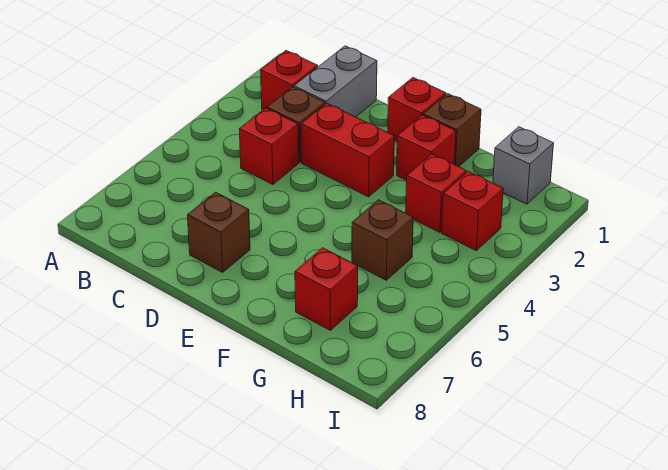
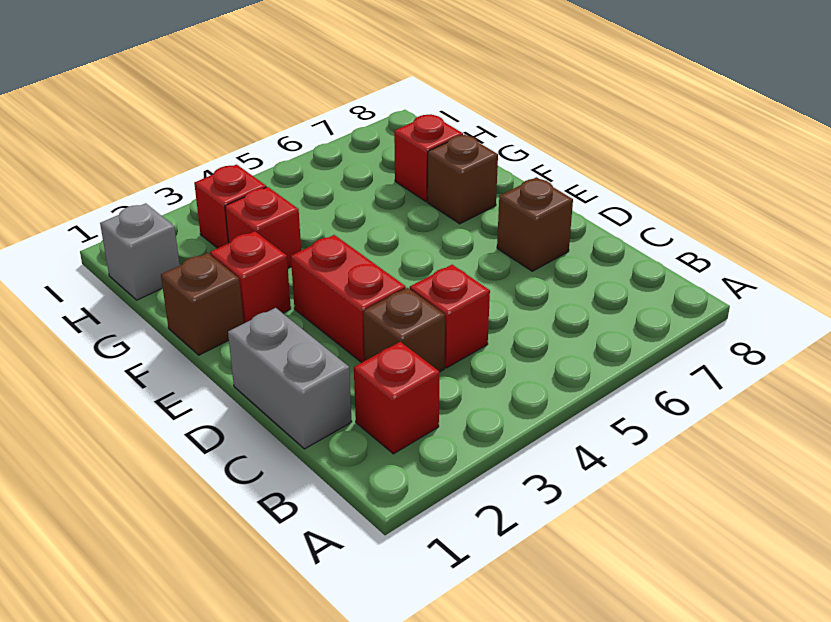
grey 1x2 brick [294,46,377,117] -> grey 1x2 brick turned to [228,308,352,449]
red 1x1 brick [388,78,446,141] -> none
brown 1x1 brick [352,200,413,280] -> brown 1x1 brick moved to [427,134,498,224]

